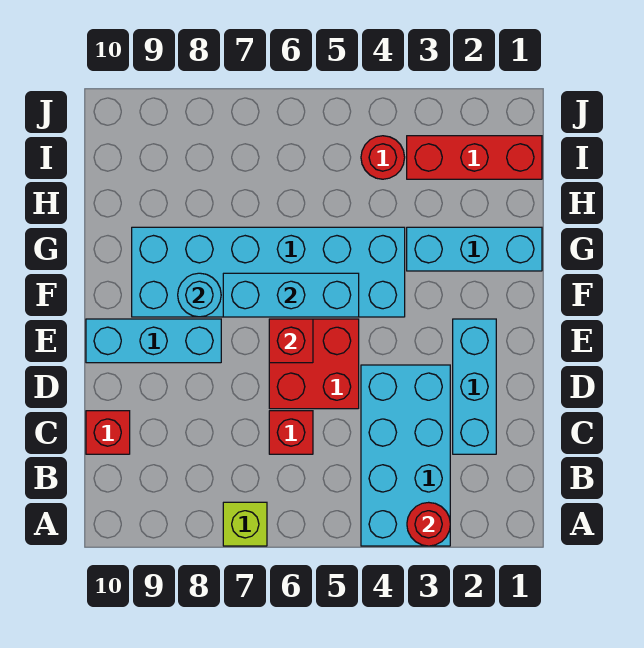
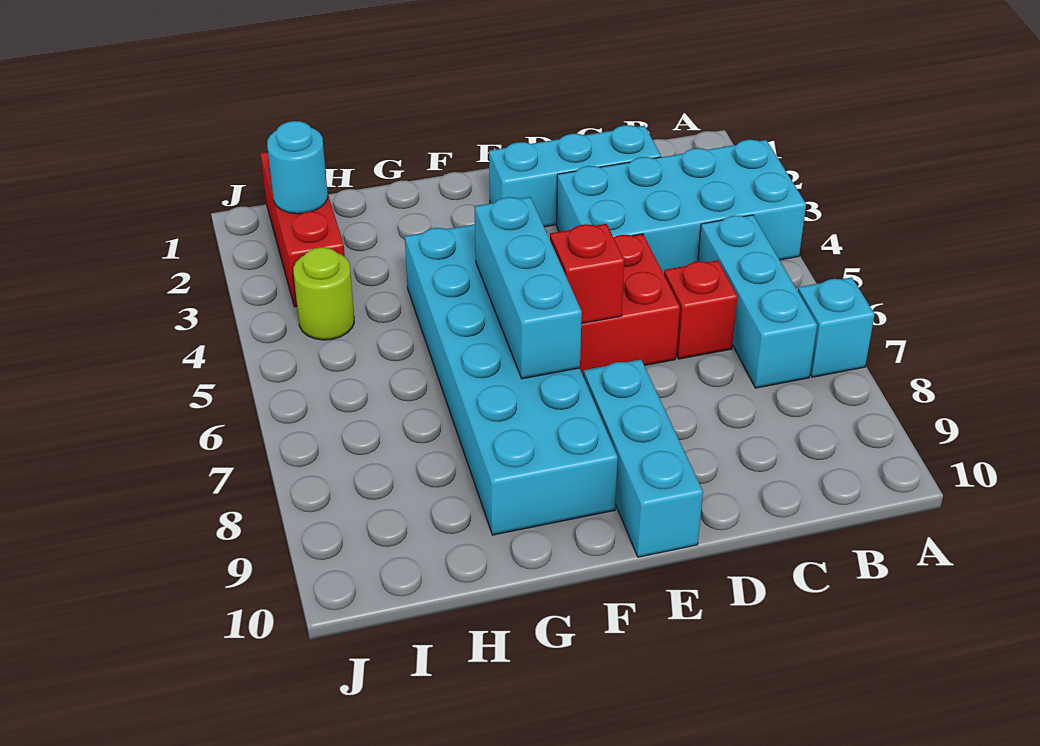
red 1x1 round brick [407,502,450,546] -> none
lime 1x1 brick [223,502,267,546] -> cyan 1x1 brick [798,277,875,377]
red 1x1 brick [86,411,130,454] -> none
cyan 1x1 round brick [178,273,221,317] -> cyan 1x1 round brick moved to [267,121,328,214]
cyan 1x3 brick [407,227,542,271] -> cyan 1x3 brick moved to [698,215,817,388]
red 1x1 round brick [361,136,405,179] -> lime 1x1 round brick [293,247,354,340]

